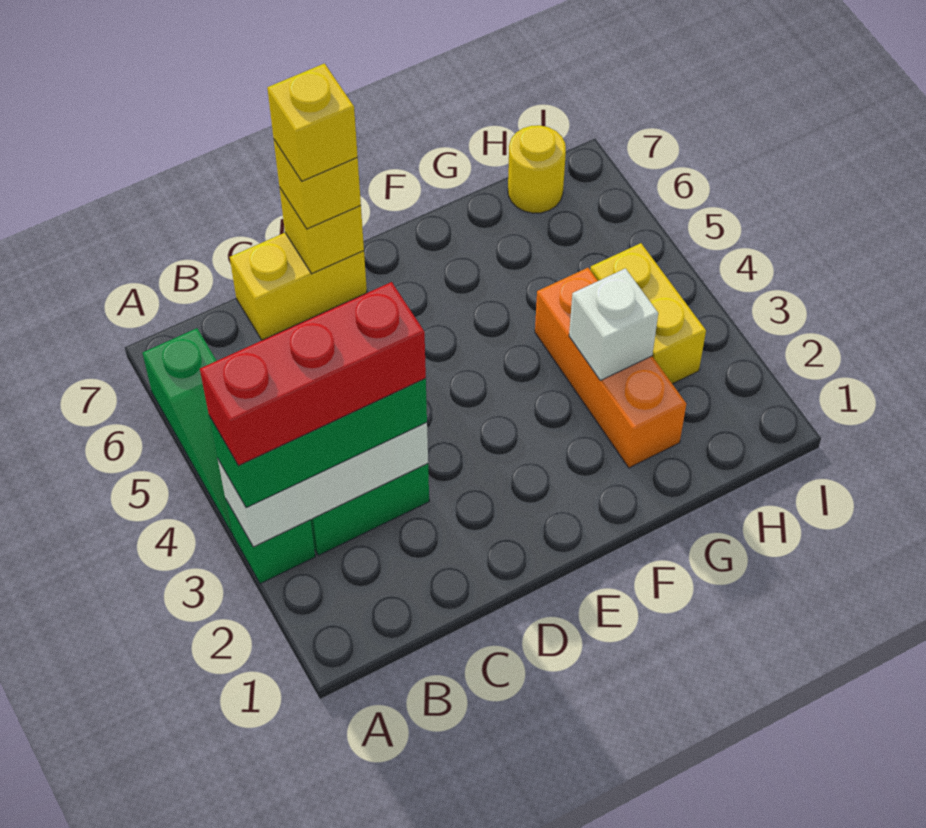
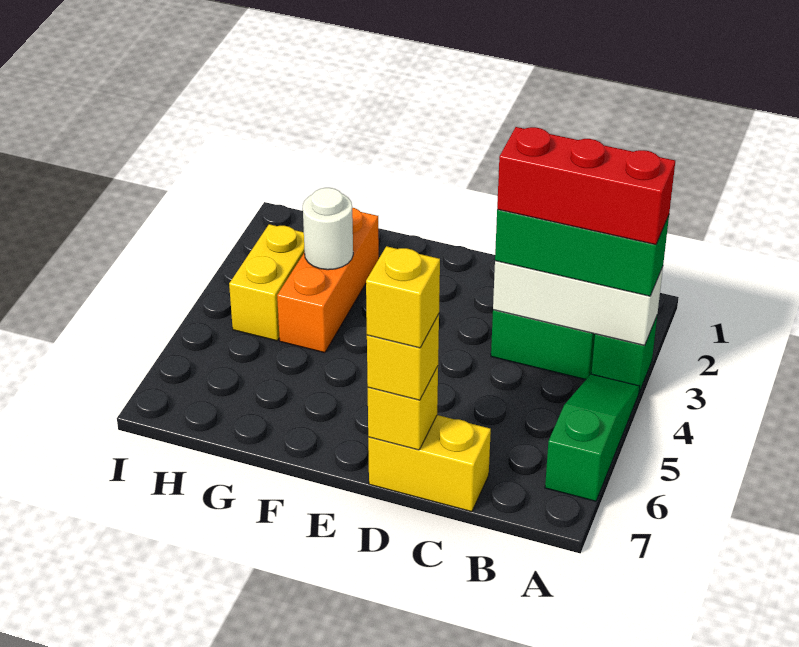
white 1x1 brick [569,269,658,380] -> white 1x1 round brick [303,188,353,270]
yellow 1x1 round brick [508,125,566,213] -> none

